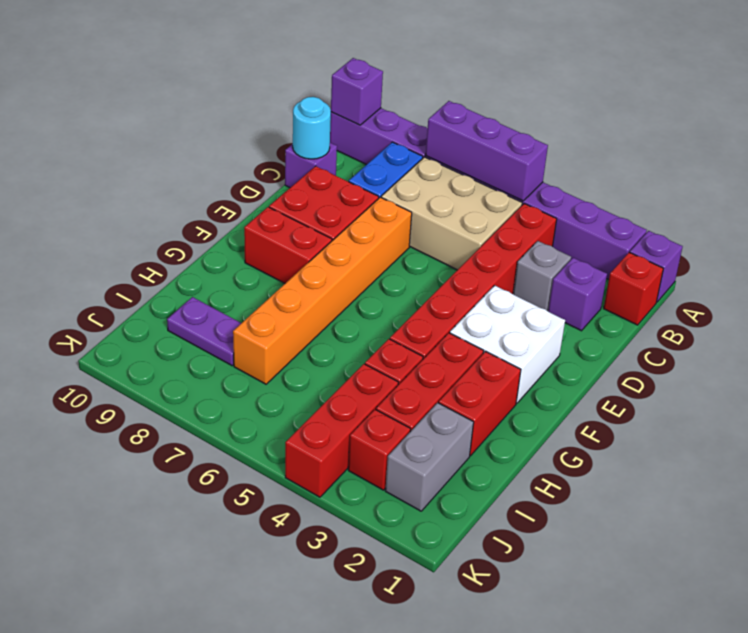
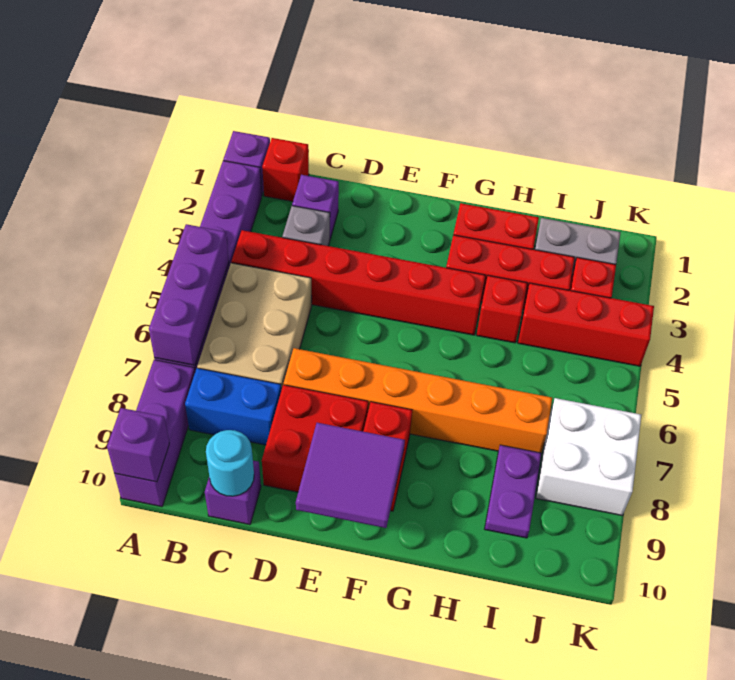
white 2x2 brick [450,285,565,404] -> white 2x2 brick moved to [536,398,641,516]
none -> purple 2x2 tile [296,423,405,528]

